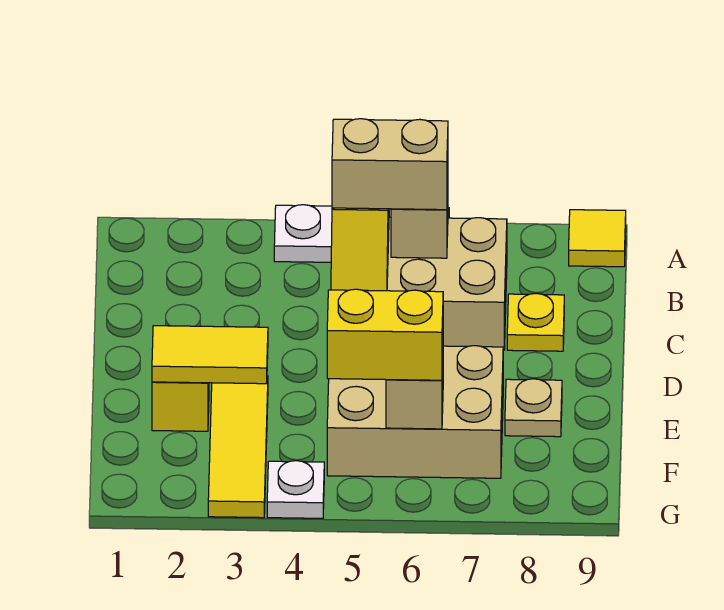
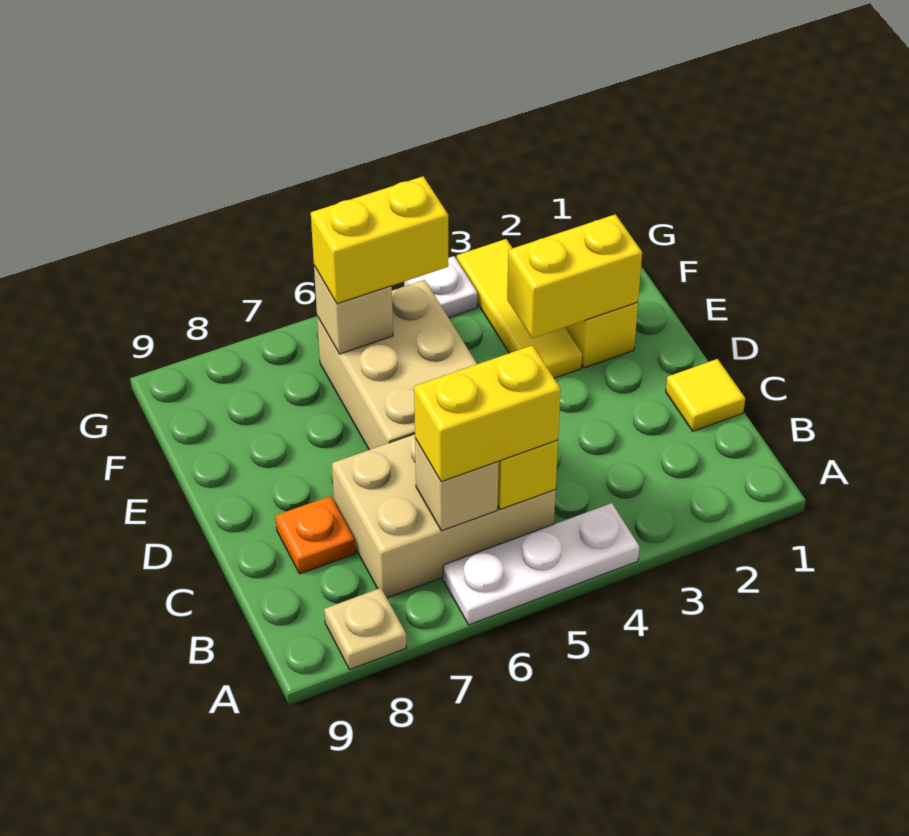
yellow 1x1 tile [569,210,626,267] -> yellow 1x1 tile moved to [666,359,745,431]
tan 1x2 brick [332,119,448,210] -> yellow 1x2 brick [414,345,561,482]
yellow 1x1 plate [507,293,564,351] -> orange 1x1 plate [275,496,355,574]
yellow 1x2 tile [152,326,268,384] -> yellow 1x2 brick [507,214,642,338]
tan 2x3 brick [327,346,503,478] -> tan 2x3 brick turned to [317,280,477,450]
tan 1x1 plate [505,379,562,437] -> tan 1x1 plate moved to [324,588,406,670]

